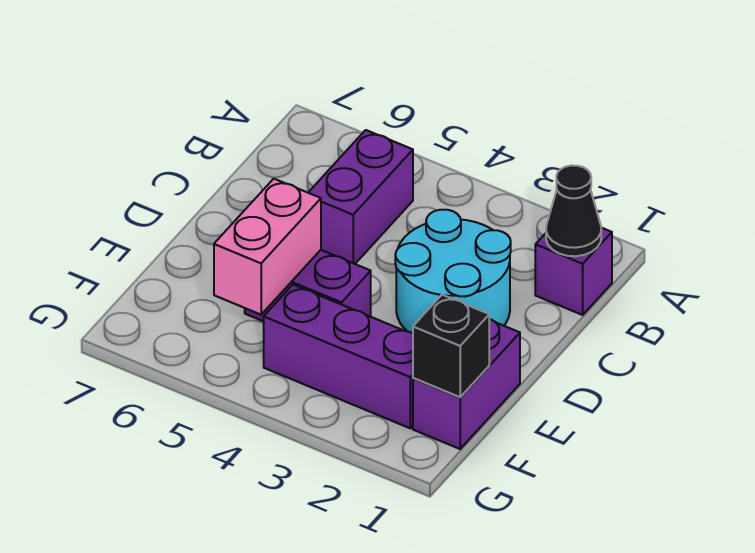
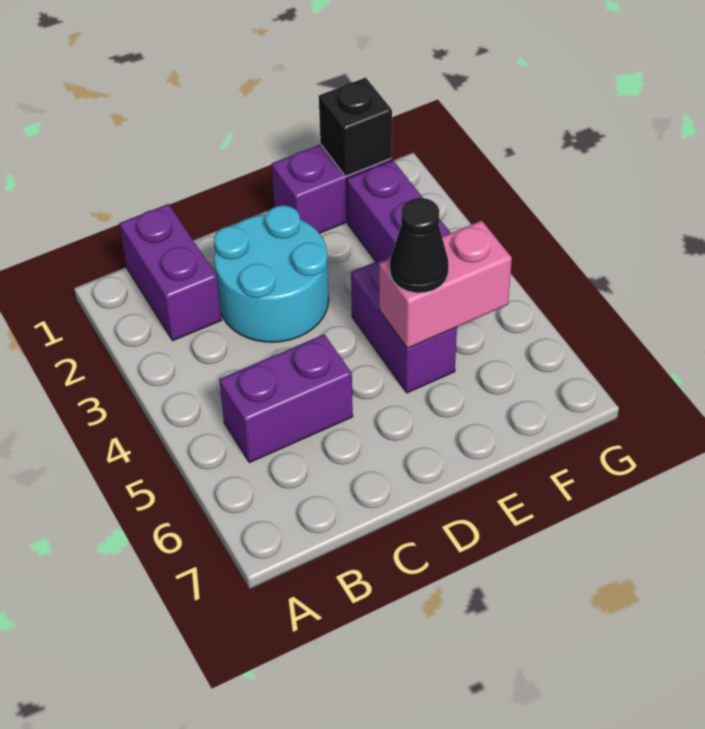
purple 1x1 brick [535,228,612,315] -> purple 1x2 brick [120,204,221,341]
black 1x1 cone [546,165,601,256] -> black 1x1 cone moved to [390,198,449,293]

